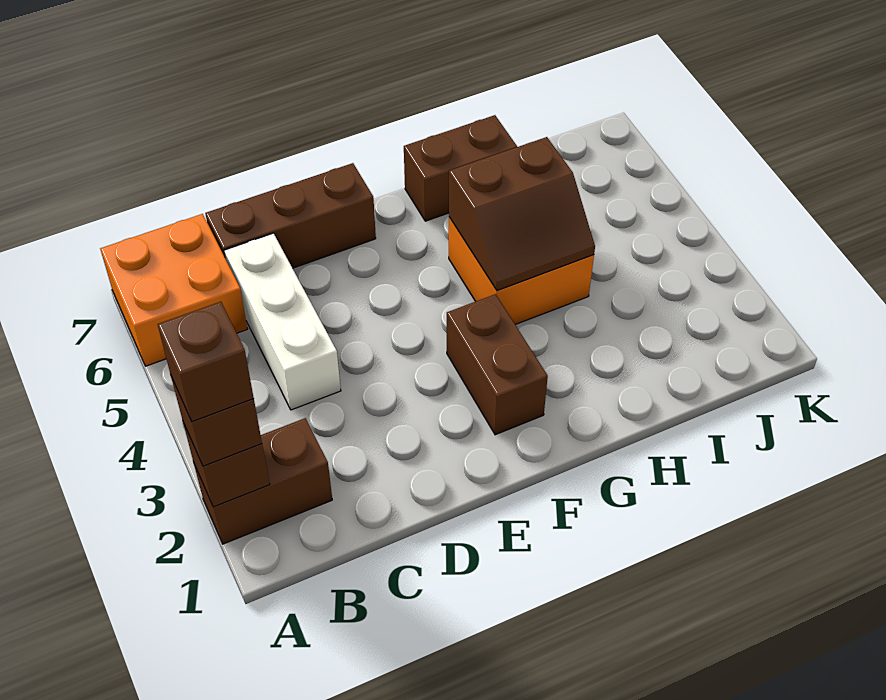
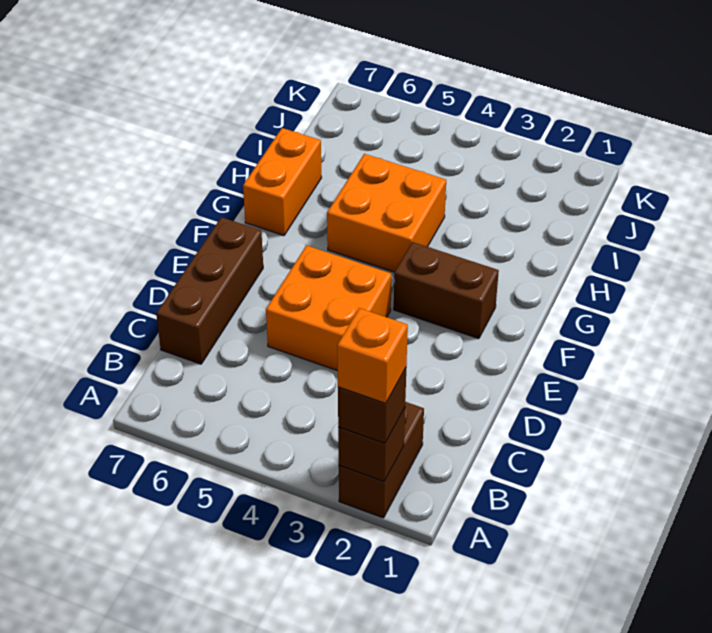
brown 1x1 brick [157,302,254,422] -> orange 1x1 brick [337,308,408,403]
orange 2x2 brick [100,214,247,366] -> orange 2x2 brick moved to [266,245,391,371]
white 1x3 brick [224,233,341,410] -> none
brown 2x2 slope [449,137,595,291] -> none
brown 1x2 brick [404,115,517,221] -> orange 1x2 brick [243,128,322,236]

